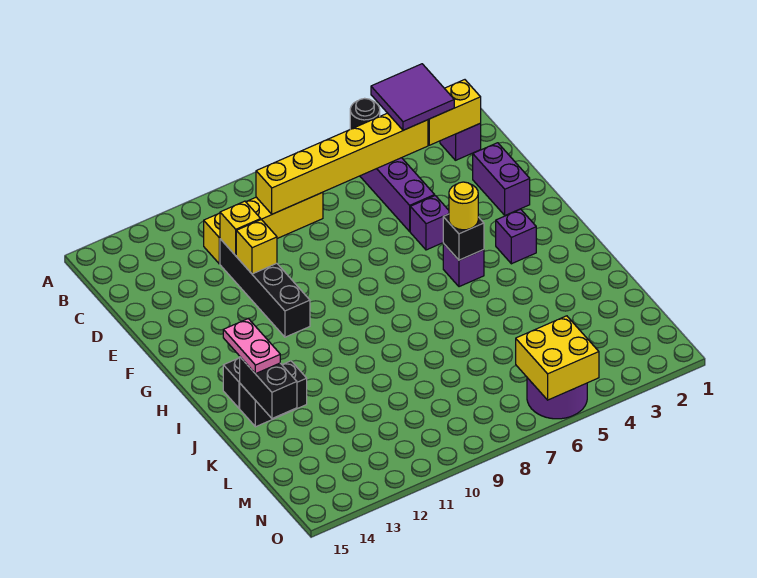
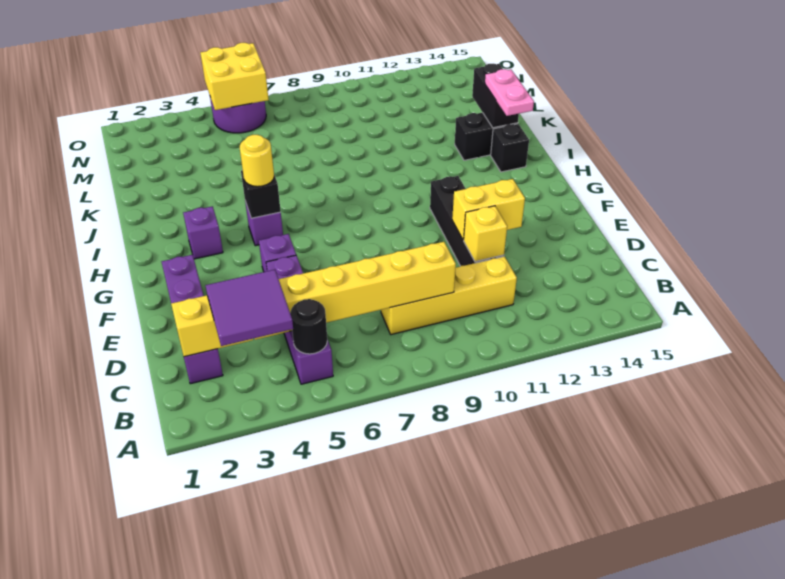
yellow 1x1 brick [236,220,277,274] -> yellow 1x2 brick [452,179,525,240]

